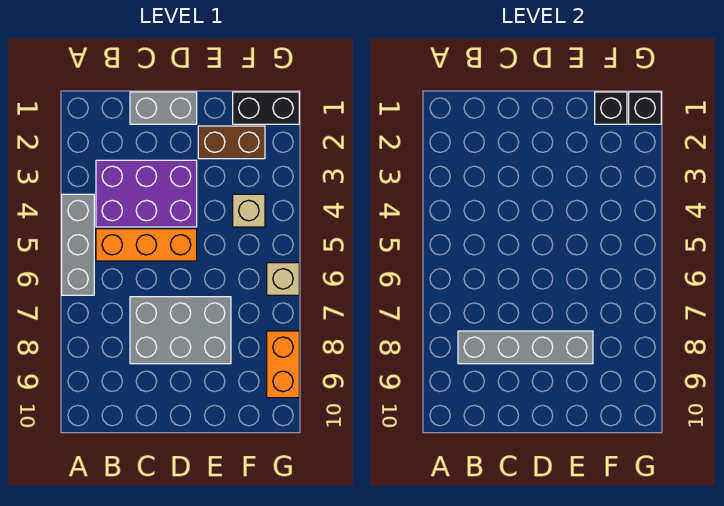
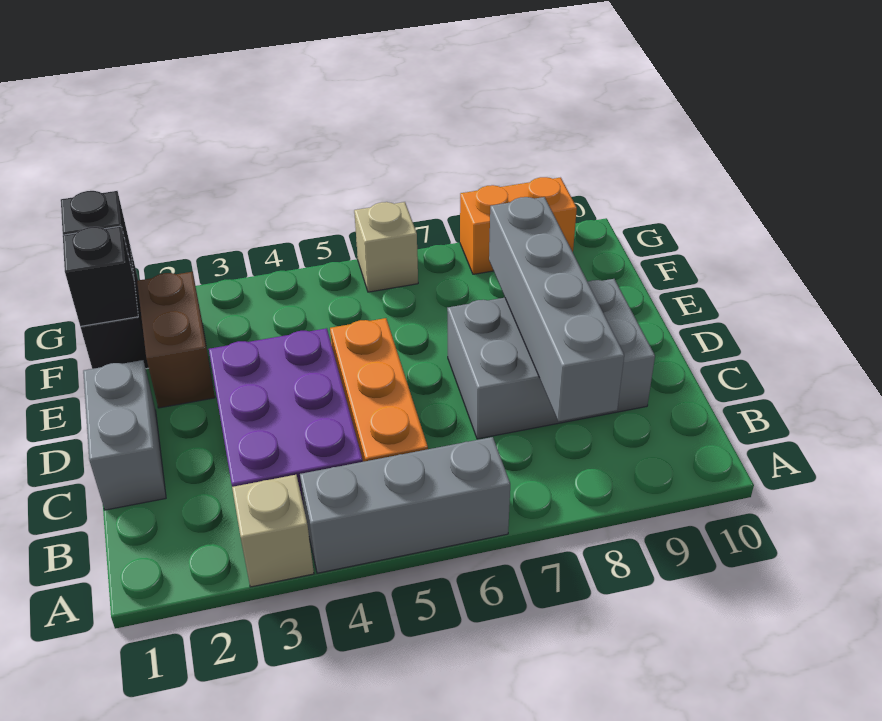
grey 2x3 brick [130,297,231,364] -> grey 2x3 brick turned to [447,279,655,439]
tan 1x1 brick [233,194,265,227] -> tan 1x1 brick moved to [232,475,314,587]

